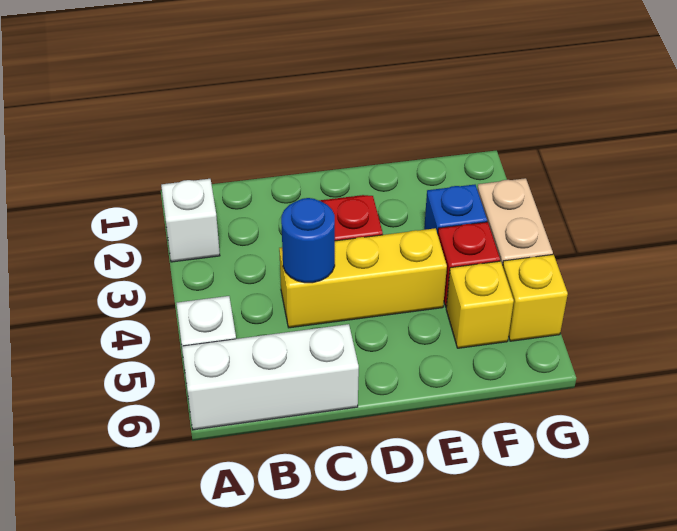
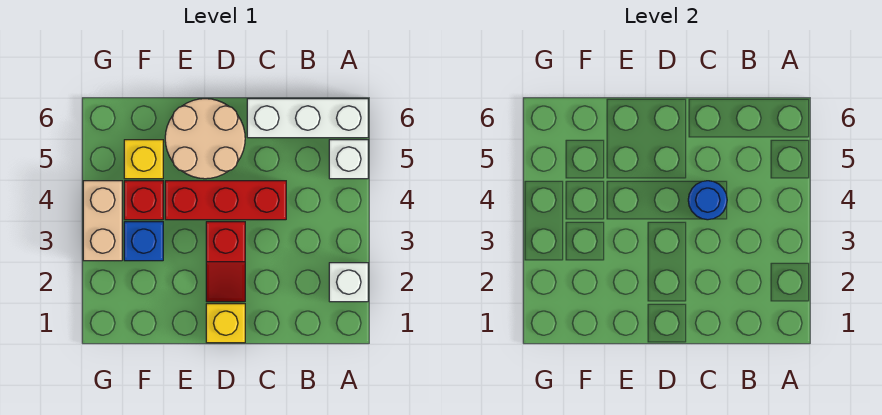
yellow 1x3 brick [279,228,447,328] -> red 1x3 brick [165,181,286,220]
none -> tan 2x2 round brick [165,99,245,179]
yellow 1x1 brick [503,254,568,341] -> yellow 1x1 brick moved to [206,304,245,343]

